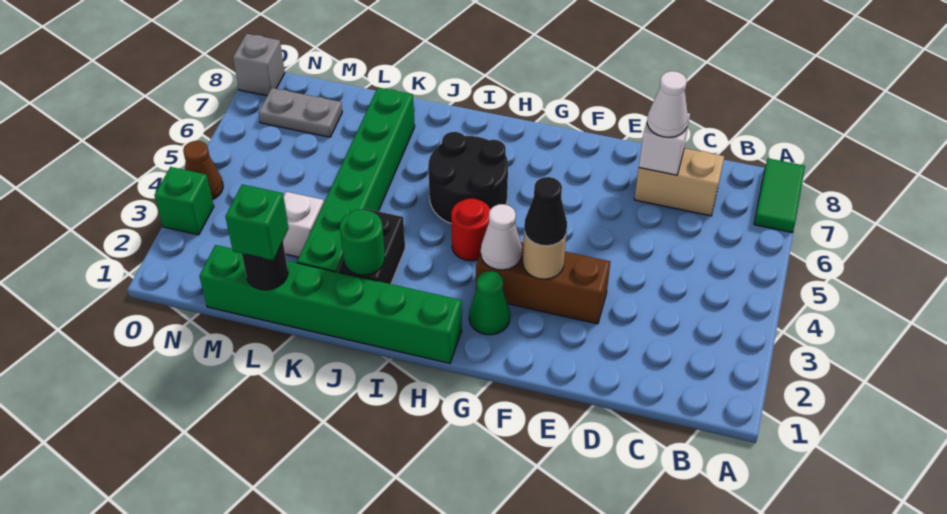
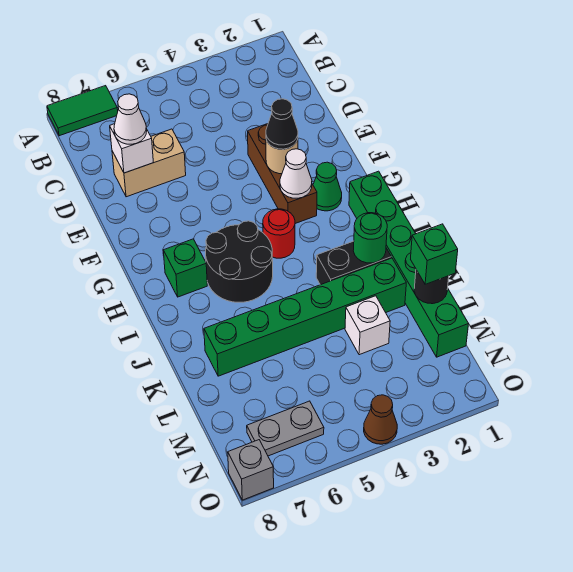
tan 1x2 brick [634,148,724,216] -> tan 1x2 brick turned to [112,129,186,197]
grey 1x2 plate [259,88,342,137] -> grey 1x2 plate turned to [247,401,324,456]
green 1x1 brick [154,167,214,235] -> green 1x1 brick moved to [163,239,207,297]

